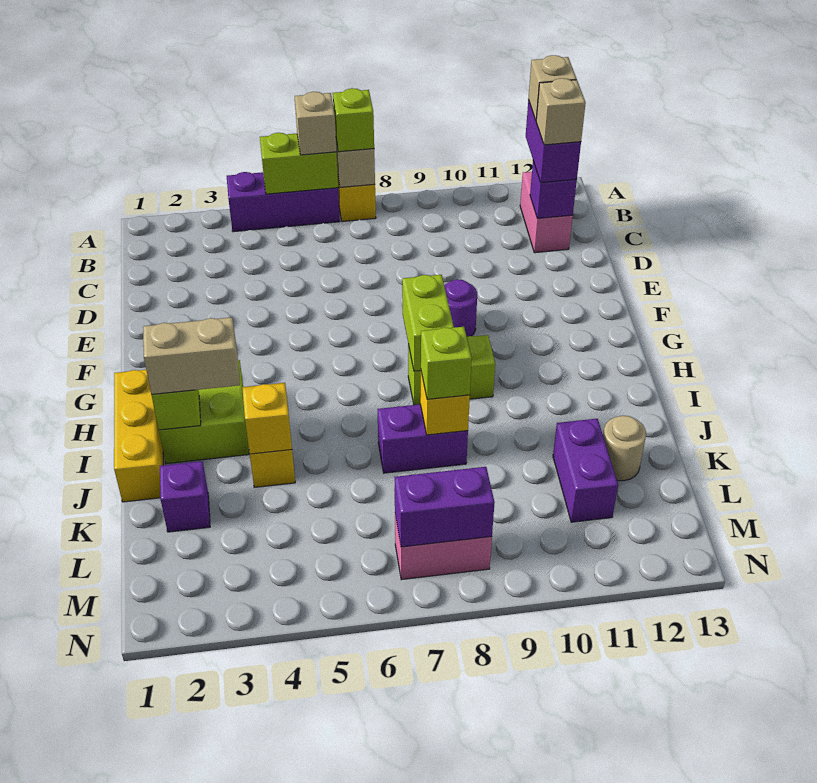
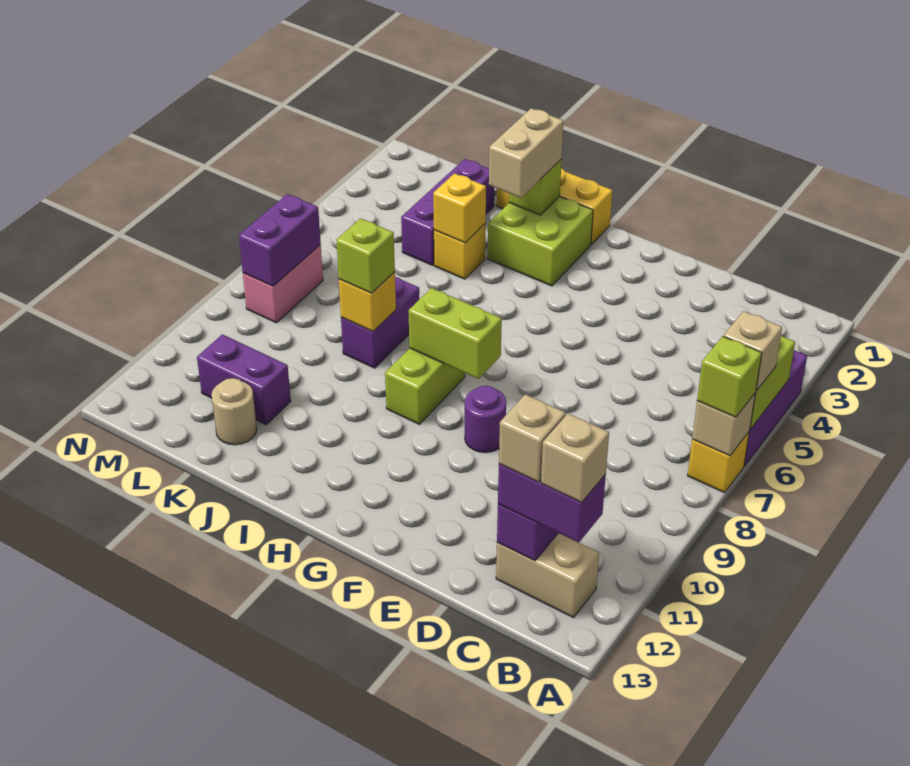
pink 1x2 brick [520,172,573,253] -> tan 1x2 brick [496,533,599,618]
purple 1x1 brick [160,461,210,532] -> purple 1x3 brick [401,159,494,265]

